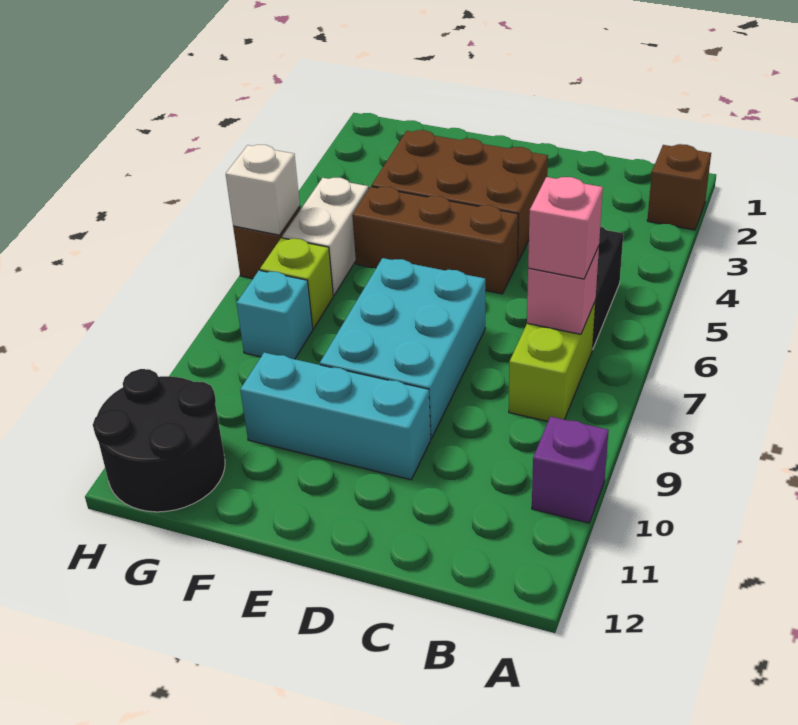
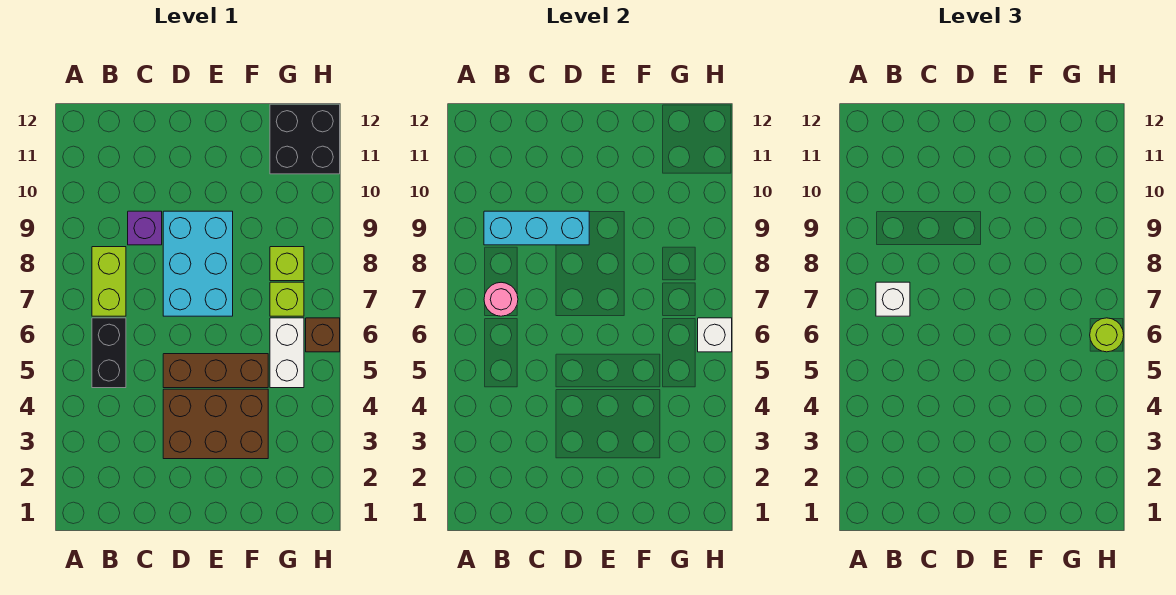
brown 1x1 brick [647,144,711,230] -> none
purple 1x1 brick [532,417,609,523] -> purple 1x1 brick moved to [128,211,162,245]
pink 1x1 brick [527,246,599,334] -> pink 1x1 round brick [484,282,518,316]
pink 1x1 brick [528,177,603,279] -> white 1x1 brick [876,282,910,316]
cyan 1x3 brick [240,352,431,480] -> cyan 1x3 brick moved to [484,211,589,245]
cyan 1x1 brick [237,270,313,359] -> lime 1x1 brick [270,247,304,281]
black 2x2 round brick [93,369,225,512] -> black 2x2 brick [270,104,340,174]
none -> lime 1x1 round brick [1090,318,1124,352]

